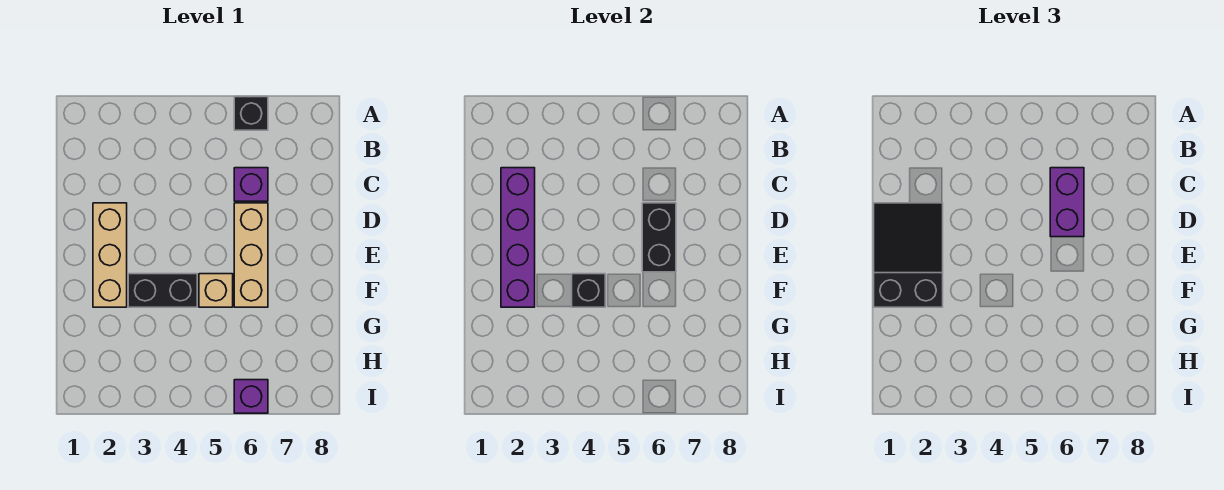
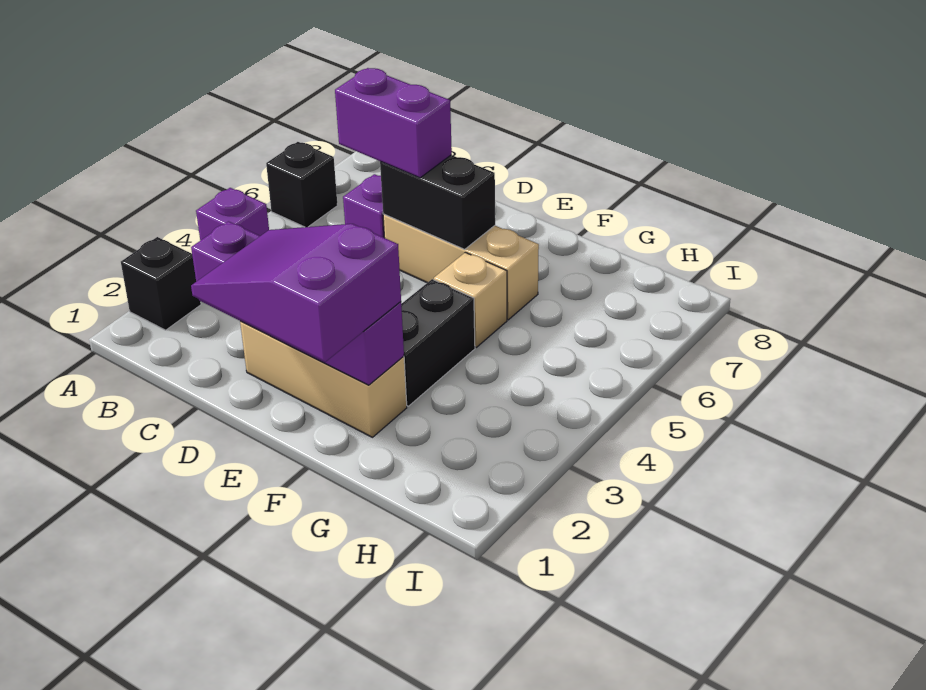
black 2x3 slope [874,203,943,307] -> purple 2x3 slope [191,224,401,362]
black 1x1 brick [572,274,605,307] -> black 1x1 brick moved to [121,237,201,330]
purple 1x1 brick [234,380,268,413] -> purple 1x1 brick moved to [196,188,269,240]

